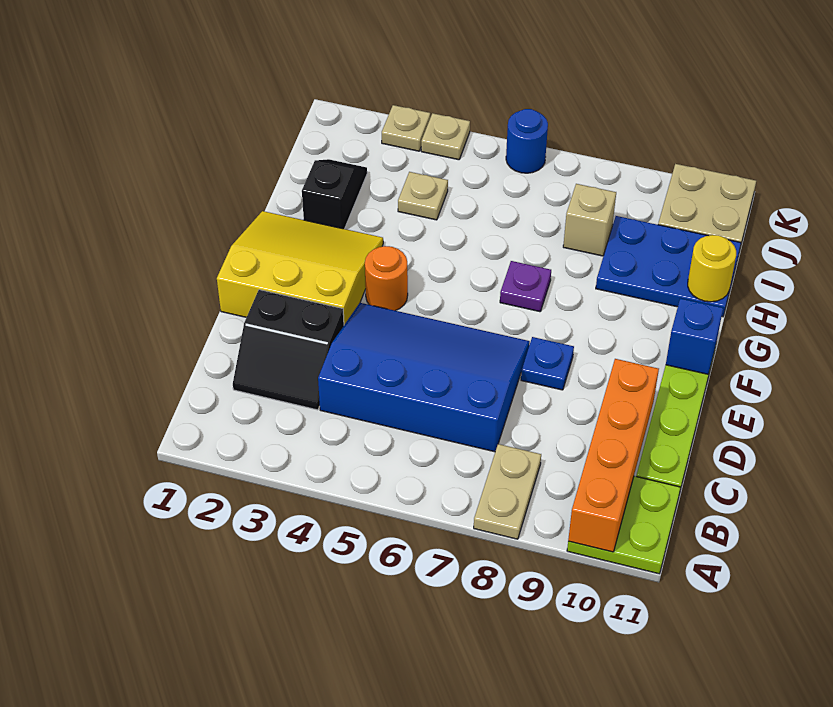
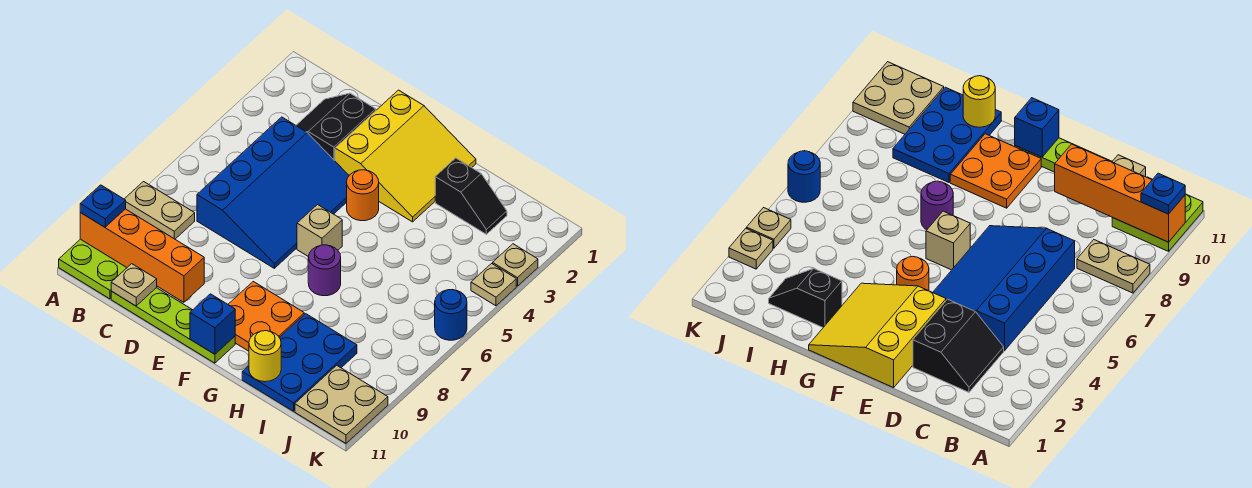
blue 1x1 plate [521,337,574,390] -> blue 1x1 plate moved to [80,185,126,227]
none -> orange 2x2 plate [228,282,304,351]
purple 1x1 plate [500,261,551,312] -> purple 1x1 round brick [308,245,341,296]
tan 1x1 plate [398,172,448,220] -> tan 1x1 plate moved to [111,264,157,306]
tan 1x1 brick [563,184,616,256] -> tan 1x1 brick moved to [297,205,342,256]

